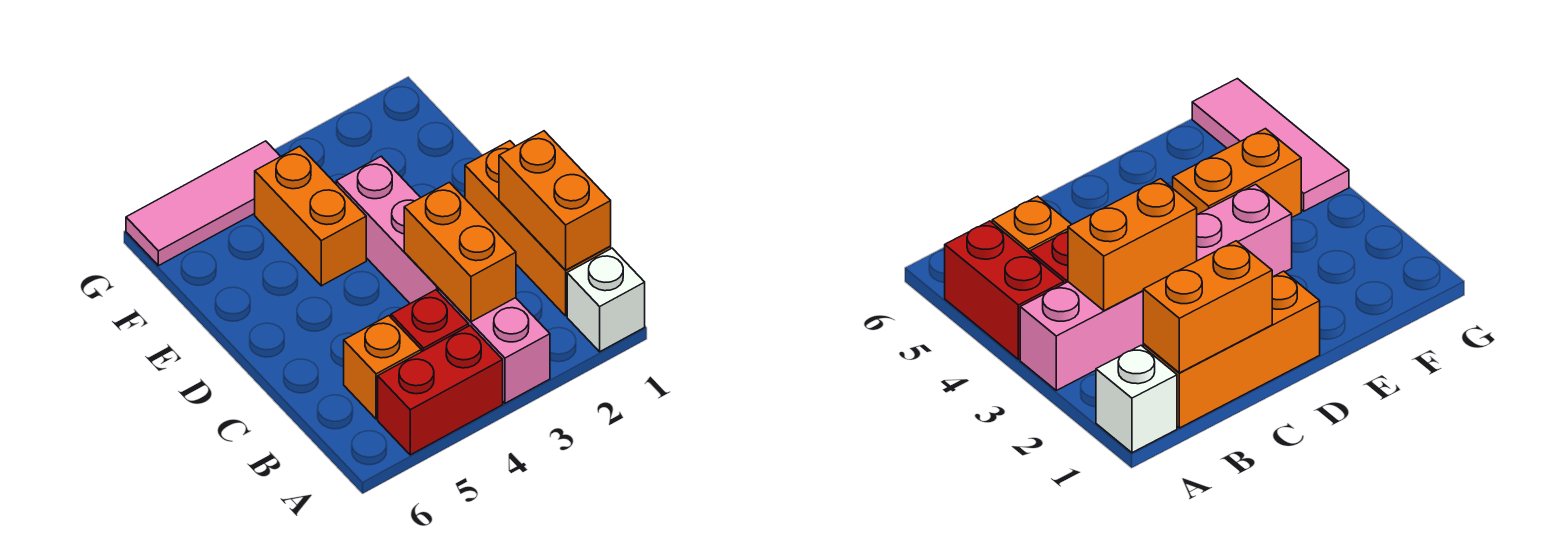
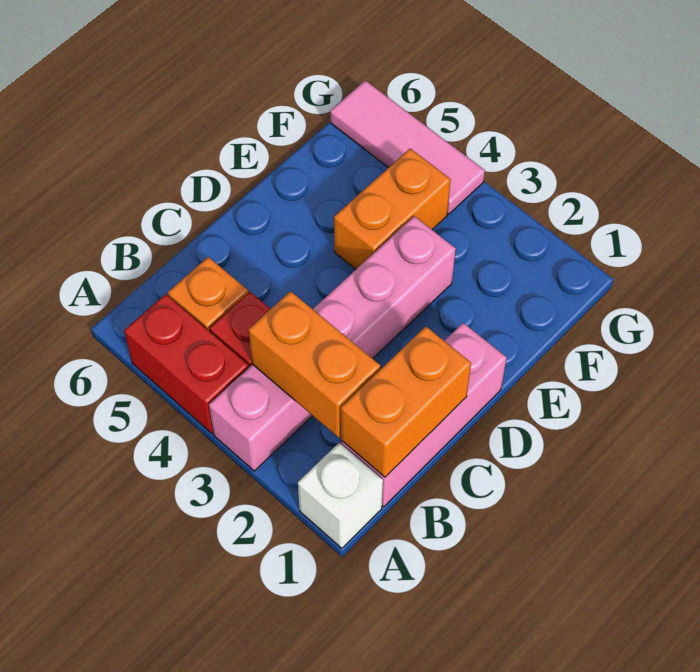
orange 1x3 brick [465,141,611,316] -> pink 1x3 brick [341,323,507,507]
orange 1x2 brick [404,182,516,322] -> orange 1x2 brick turned to [248,291,381,438]

